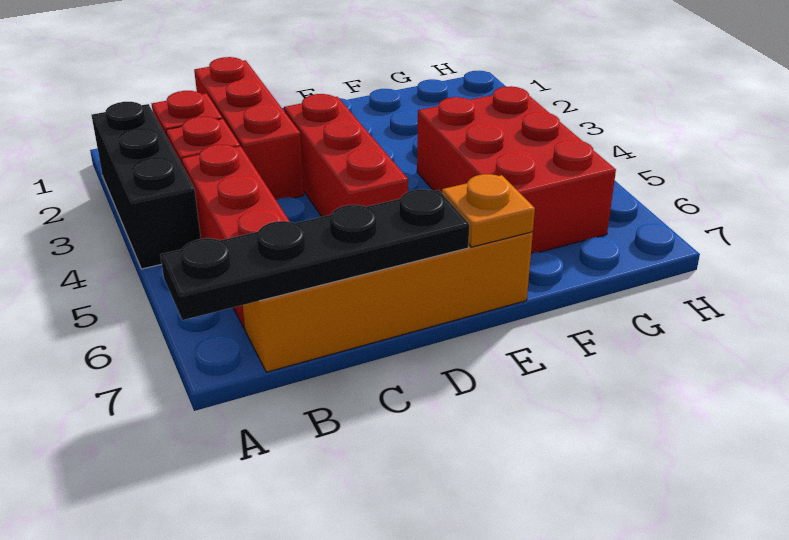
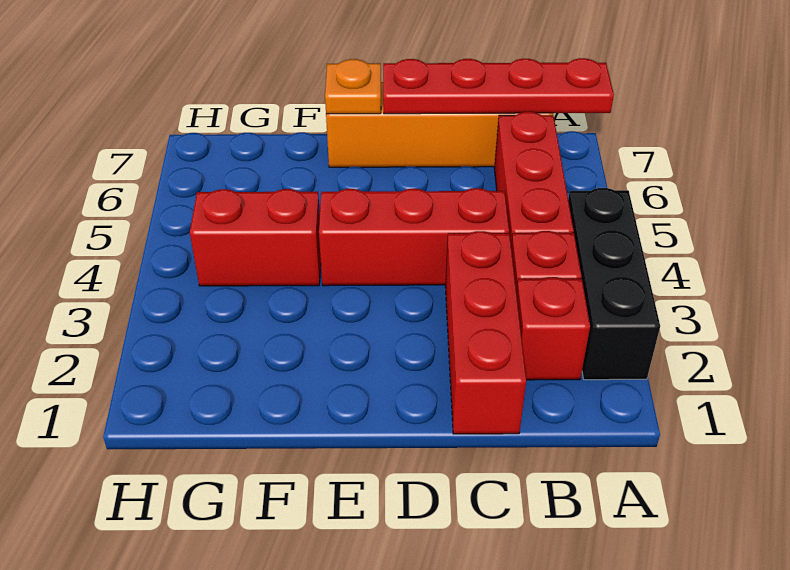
black 1x4 plate [160,189,469,320] -> red 1x4 plate [383,58,614,114]
red 1x3 brick [284,94,408,217] -> red 1x3 brick turned to [319,188,509,286]
red 2x3 brick [417,86,616,254] -> red 1x2 brick [190,189,321,286]

